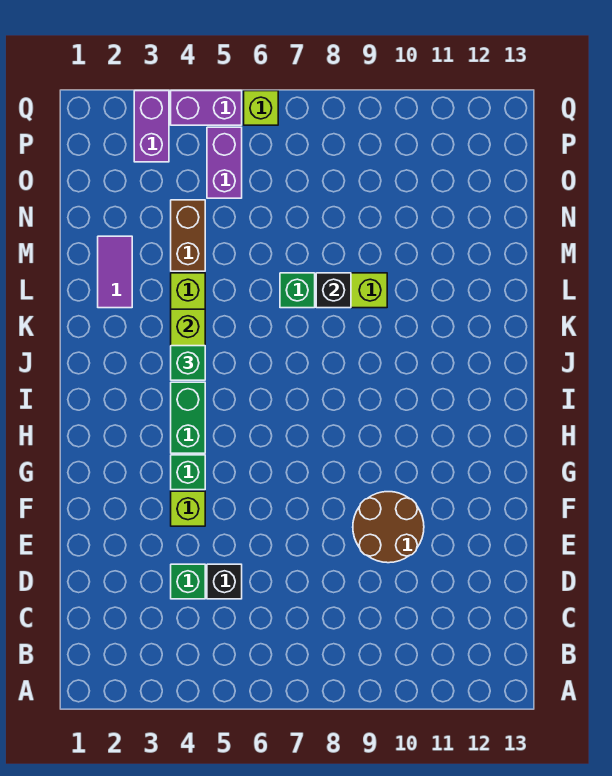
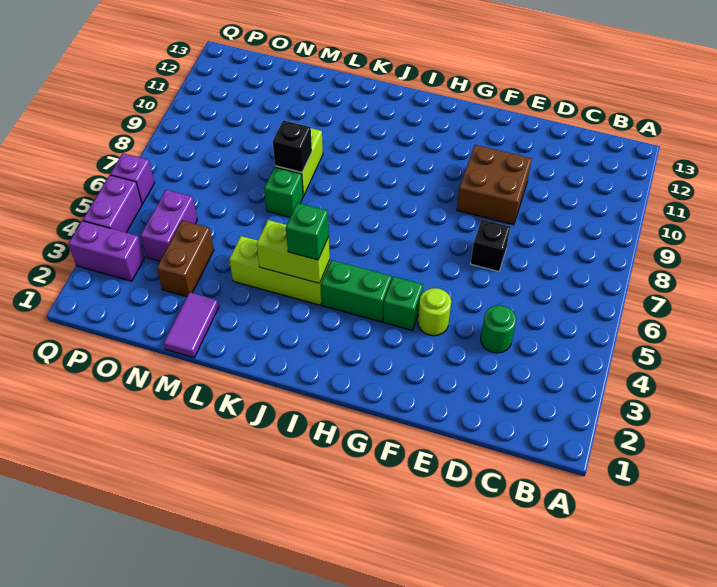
green 1x1 brick [171,564,205,599] -> green 1x1 round brick [481,305,516,353]
black 1x1 brick [207,564,242,599] -> black 1x1 brick moved to [471,219,510,272]
brown 2x2 round brick [353,492,424,563] -> brown 2x2 brick [457,145,532,225]
lime 1x1 brick [171,491,205,526] -> lime 1x1 round brick [418,288,451,336]
purple 1x2 tile [98,236,132,308] -> purple 1x2 tile turned to [164,292,219,358]
brown 1x2 brick [171,200,205,271] -> brown 1x2 brick turned to [157,220,214,297]
purple 1x2 brick [207,127,242,198] -> purple 1x2 brick turned to [141,190,197,261]
lime 1x1 brick [244,91,278,125] -> purple 1x1 brick [110,153,154,204]

